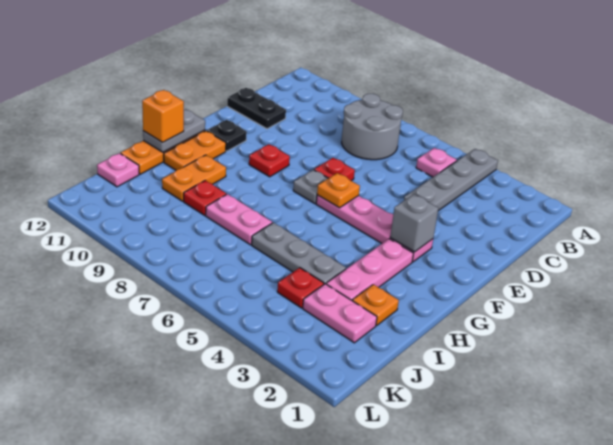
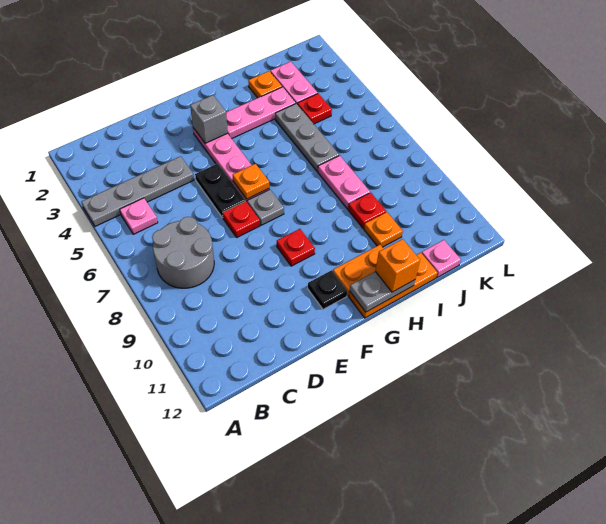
black 1x2 plate [227,88,286,129] -> black 1x2 plate moved to [195,164,245,218]
orange 1x2 plate [162,155,226,201] -> orange 1x1 plate [364,212,403,247]

